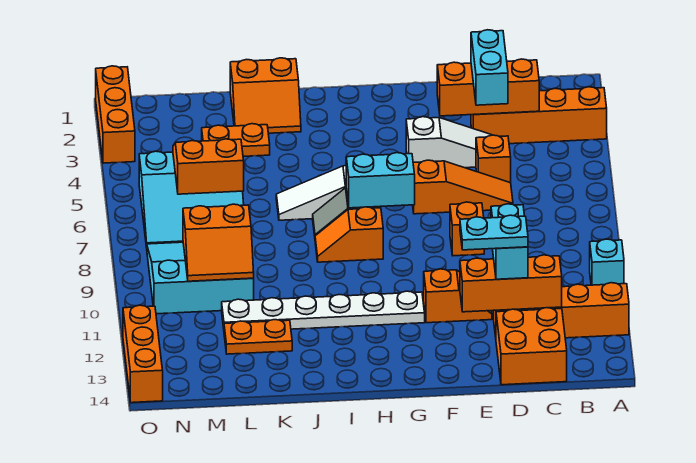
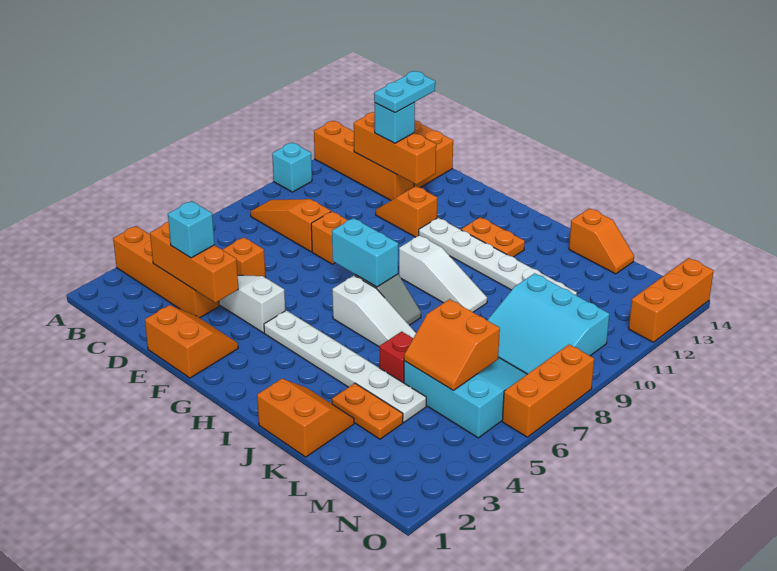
cyan 1x2 brick [471,30,508,105] -> cyan 1x1 brick [168,201,215,258]
orange 1x3 slope [413,160,513,214] -> orange 1x3 slope moved to [250,199,331,252]
cyan 1x2 brick [491,204,528,279] -> cyan 1x1 brick [375,102,415,143]
cyan 1x2 plate [460,215,528,250] -> cyan 1x2 plate turned to [374,71,435,113]
none -> white 1x6 plate [264,310,426,422]
orange 1x2 slope [315,207,383,262] -> orange 1x2 slope moved to [569,208,634,274]
none -> white 1x3 slope [399,235,487,312]
none -> red 1x1 brick [379,331,413,383]
orange 1x2 plate [224,320,292,354] -> orange 1x2 plate moved to [461,217,525,257]
orange 2x2 slope [183,204,254,281] -> orange 2x2 slope moved to [145,305,238,378]
orange 1x3 brick [96,66,135,163] -> orange 1x3 brick moved to [502,344,594,437]

